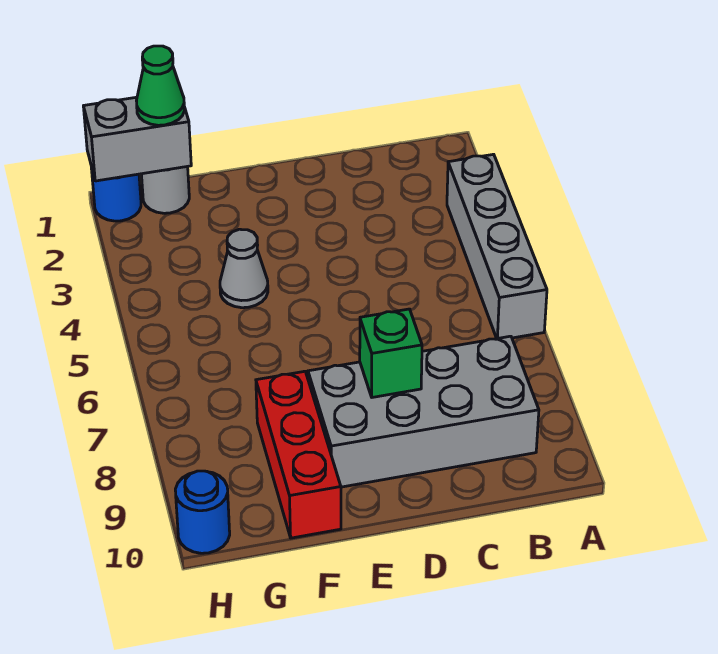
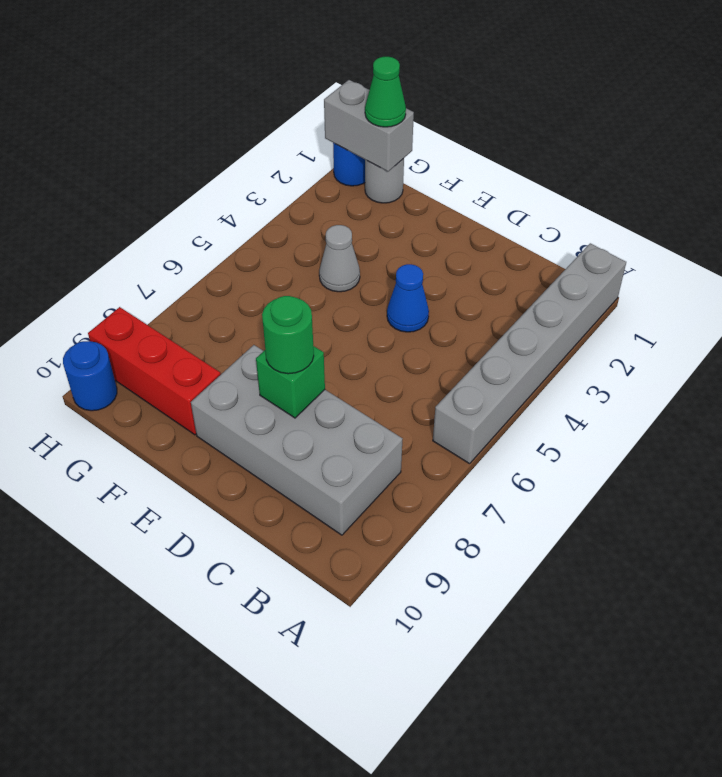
grey 1x4 brick [447,154,547,338] -> grey 1x6 brick [433,243,626,464]
none -> blue 1x1 cone [387,264,429,332]
none -> green 1x1 round brick [262,296,314,374]
red 1x3 brick [256,371,341,538] -> red 1x3 brick turned to [88,307,221,435]

